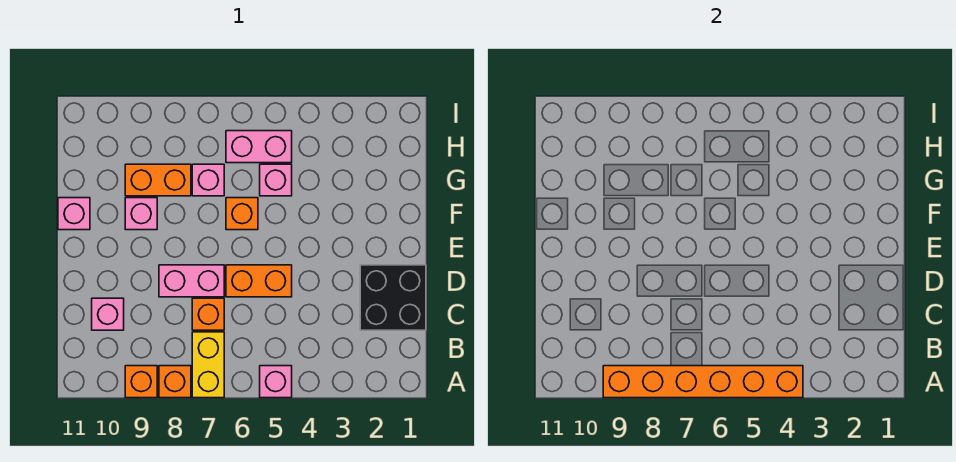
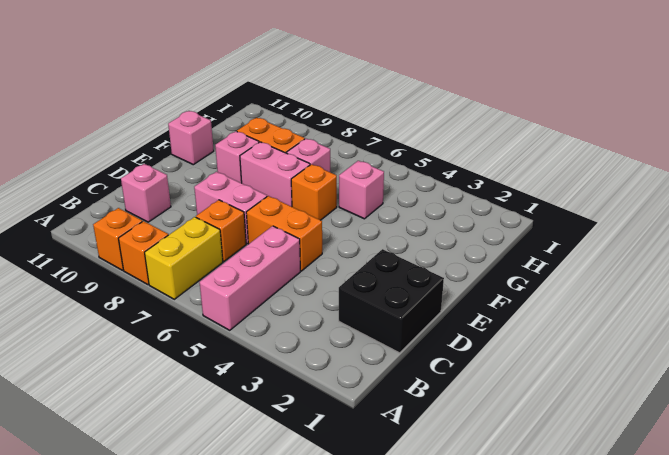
orange 1x6 brick [603,366,803,398] -> none
pink 1x1 brick [260,366,292,398] -> pink 1x3 brick [199,226,300,330]
pink 1x2 brick [226,131,292,163] -> pink 1x2 brick moved to [240,142,310,207]

